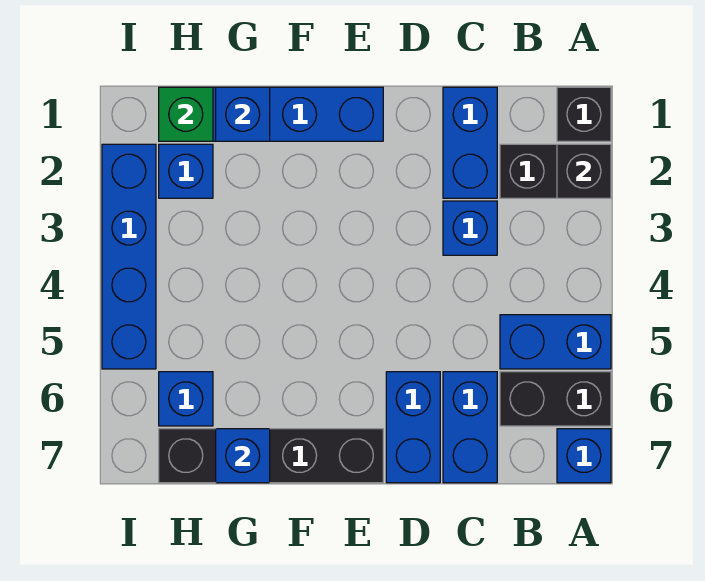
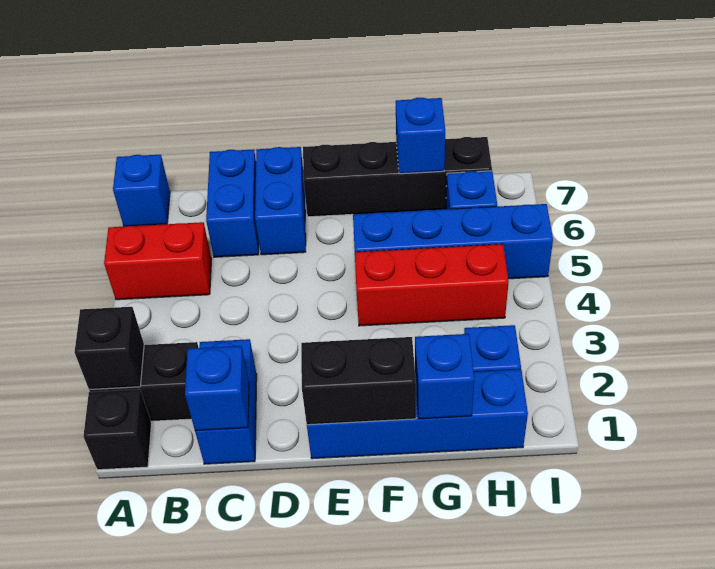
blue 1x2 brick [500,315,611,369] -> red 1x2 brick [104,222,211,300]
black 1x2 brick [500,372,611,426] -> black 1x2 brick moved to [301,337,416,425]
blue 1x1 brick [443,201,497,255] -> blue 1x1 brick moved to [185,346,249,431]
none -> red 1x3 brick [355,244,509,326]
green 1x1 brick [159,87,213,141] -> none
blue 1x4 brick [102,144,156,369] -> blue 1x4 brick turned to [353,204,553,279]

